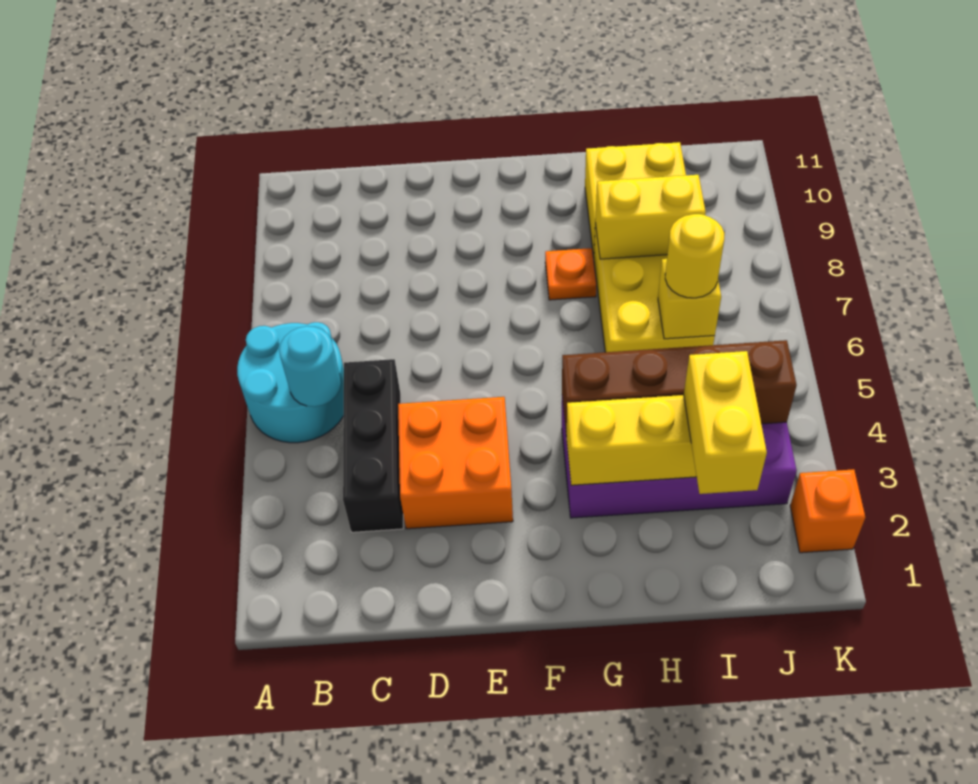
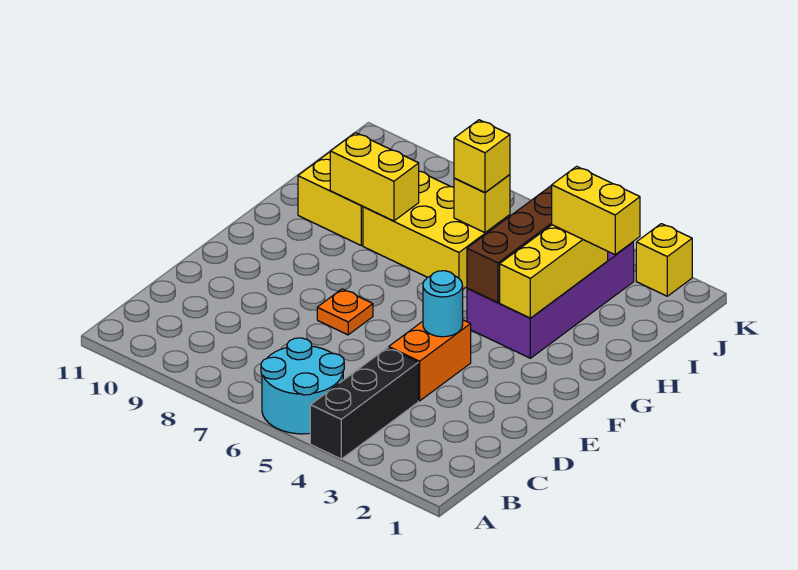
cyan 1x1 round brick [279,326,341,407] -> cyan 1x1 round brick moved to [423,271,463,337]
black 1x3 brick [343,359,403,532] -> black 1x3 brick turned to [310,348,418,459]
orange 2x2 brick [398,397,513,529] -> orange 1x2 brick [389,320,471,401]
orange 1x1 plate [545,248,597,300] -> orange 1x1 plate moved to [317,289,373,335]
yellow 1x2 brick [595,175,706,259] -> yellow 1x2 brick turned to [330,133,419,221]
yellow 1x1 round brick [665,214,724,298] -> yellow 1x1 brick [454,120,510,193]
orange 1x1 brick [790,469,865,553] -> yellow 1x1 brick [636,224,692,296]

